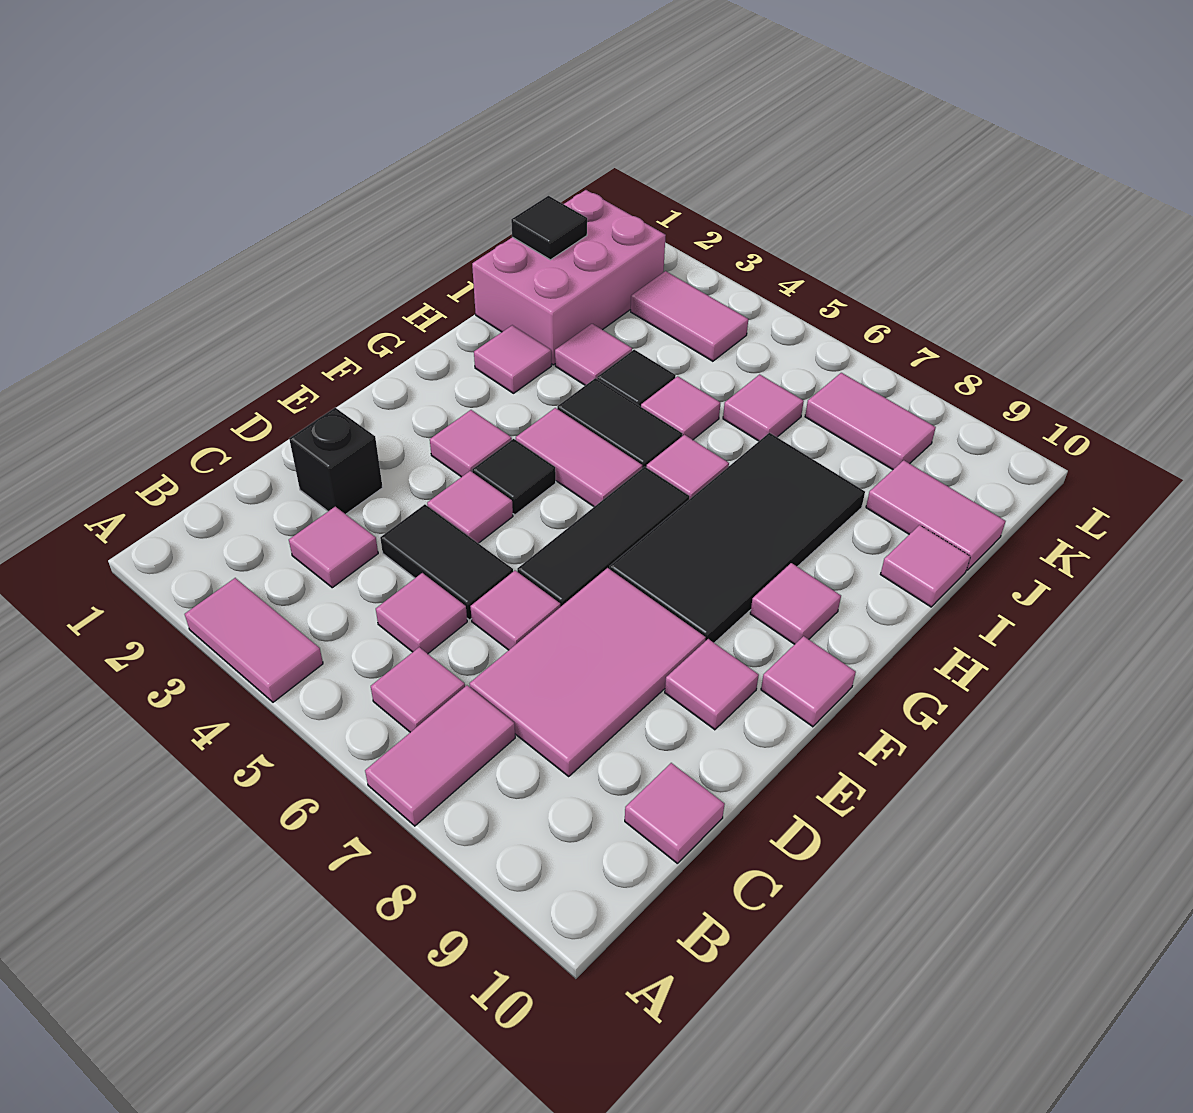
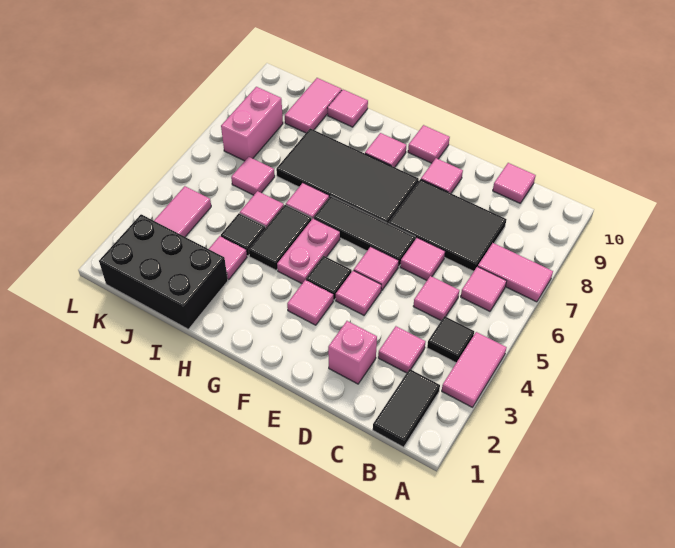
pink 2x3 tile [469,568,706,776] -> black 2x3 tile [388,179,506,271]
black 1x1 brick [289,408,383,514] -> pink 1x1 brick [328,321,377,384]
black 1x2 tile [380,504,513,620] -> black 1x2 tile moved to [373,369,440,447]
pink 1x2 tile [516,408,642,507] -> pink 1x2 plate [277,218,340,284]
pink 1x1 tile [474,325,551,393] -> pink 1x1 tile moved to [354,247,399,291]
pink 2x3 brick [472,190,666,365] -> black 2x3 brick [99,214,228,329]
black 1x1 tile [511,196,587,260] -> black 1x1 tile moved to [427,316,474,363]
pink 1x2 tile [805,373,936,470] -> pink 1x2 brick [221,87,283,161]

